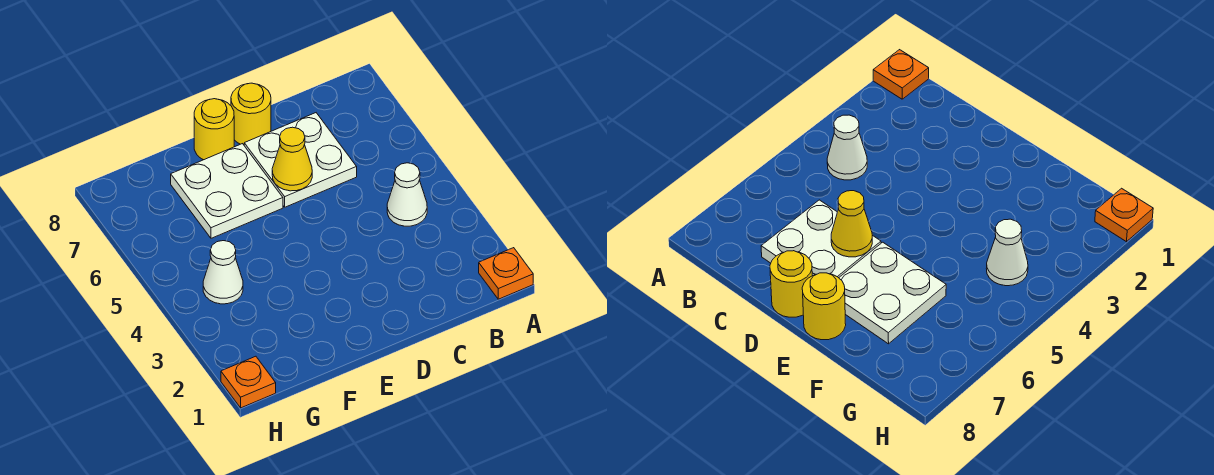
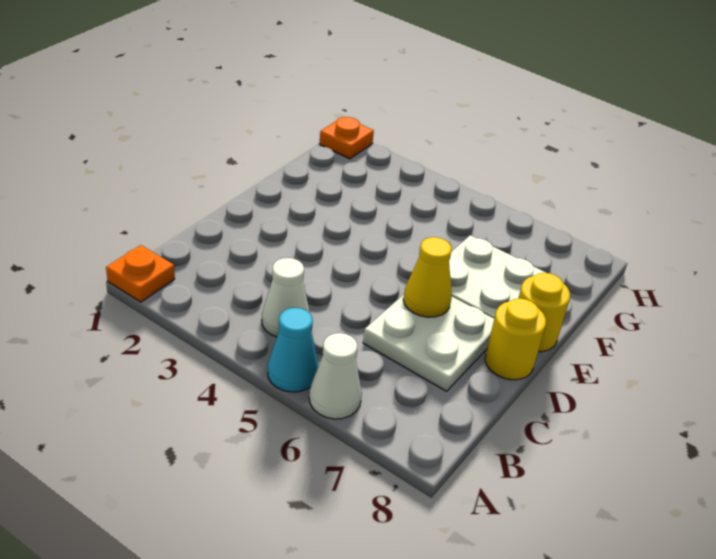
none -> cyan 1x1 cone [268,308,319,392]
white 1x1 cone [203,241,243,304] -> white 1x1 cone moved to [309,333,362,419]

